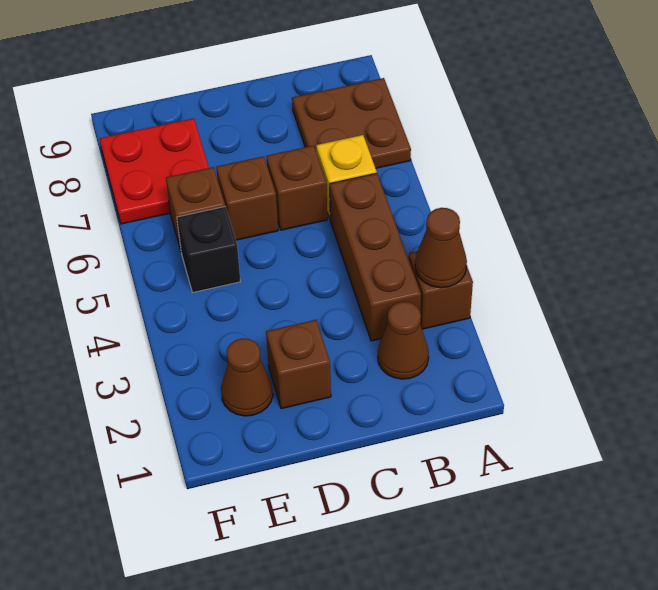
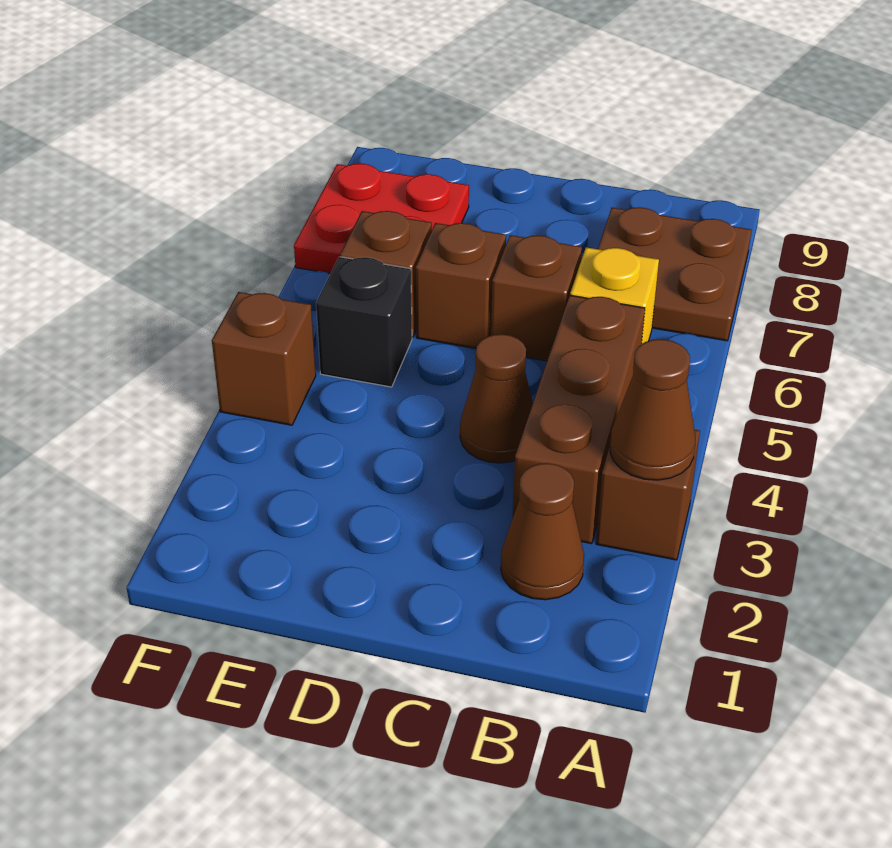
brown 1x1 brick [266,320,331,409] -> brown 1x1 brick moved to [212,292,316,425]
brown 1x1 cone [221,338,273,416] -> brown 1x1 cone moved to [460,334,533,463]

